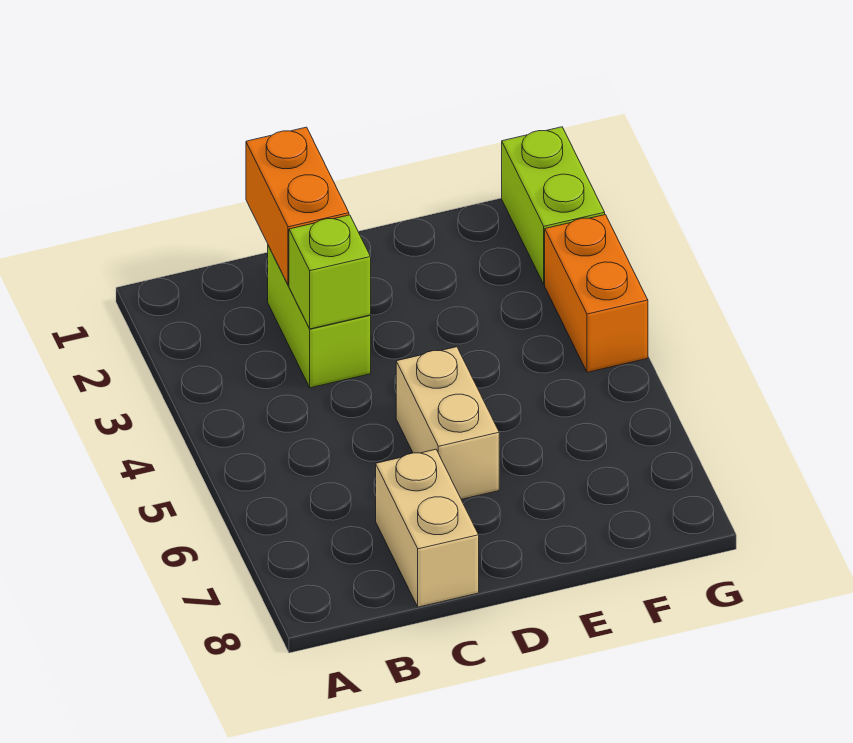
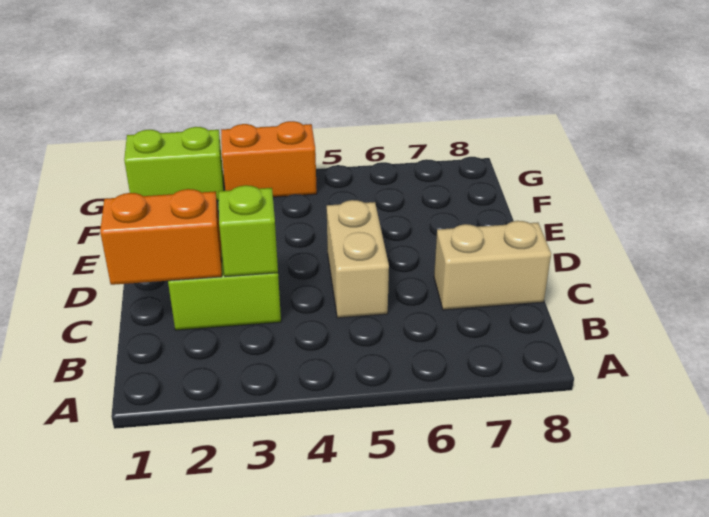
tan 1x2 brick [396,347,499,499] -> tan 1x2 brick turned to [327,200,389,318]

